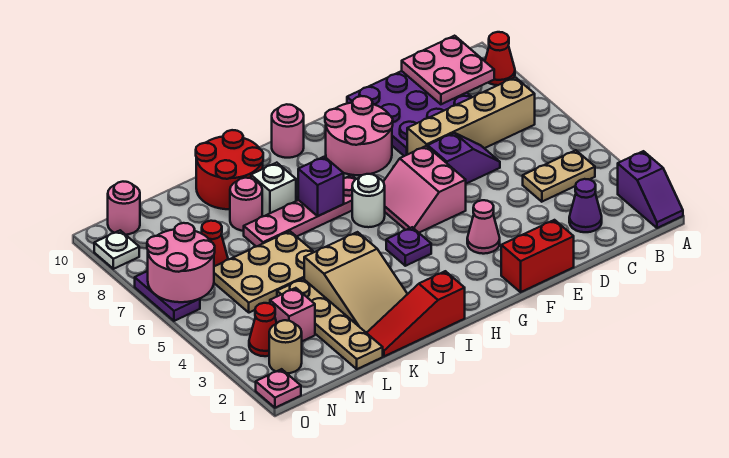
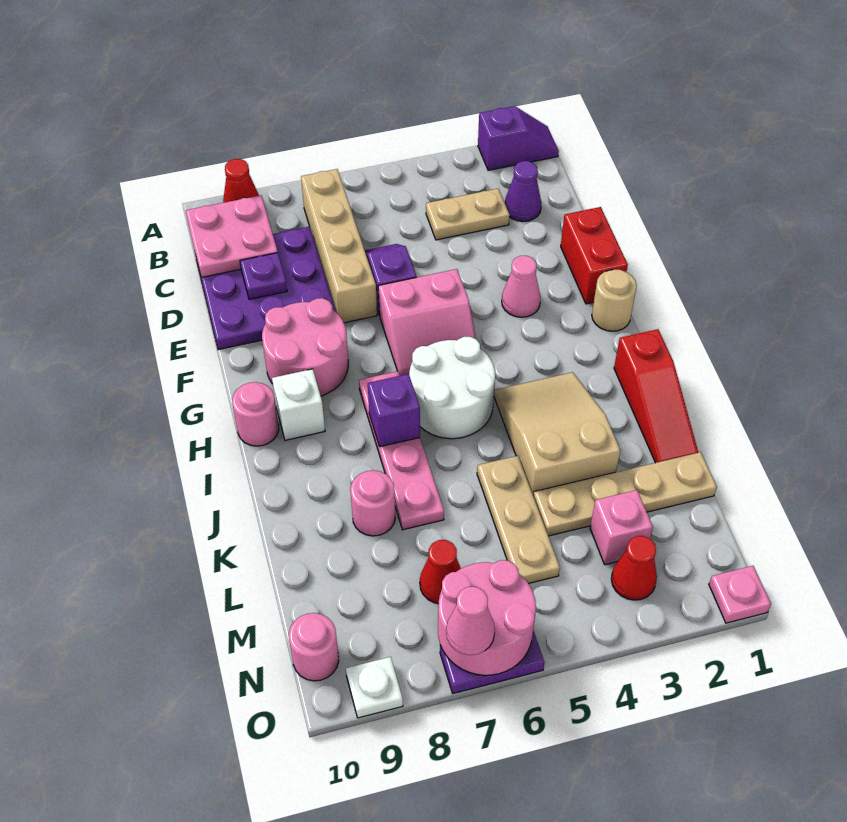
tan 1x2 plate [523,150,595,202] -> tan 1x2 plate turned to [426,189,510,240]
purple 1x1 plate [386,227,431,266] -> purple 1x1 plate moved to [240,253,287,299]
white 1x1 round brick [352,174,385,227] -> white 2x2 round brick [409,337,495,439]
tan 2x3 slope [304,232,407,333] -> tan 2x3 slope turned to [494,372,620,495]
white 1x1 brick [251,163,296,216] -> white 1x1 brick moved to [272,369,325,440]
red 2x2 round brick [196,130,263,209] -> none
tan 2x3 plate [214,231,314,313] -> tan 1x3 plate [477,456,560,584]
tan 1x1 round brick [269,320,302,373] -> tan 1x1 round brick moved to [592,270,637,331]
none -> pink 1x1 cone [446,587,495,655]

